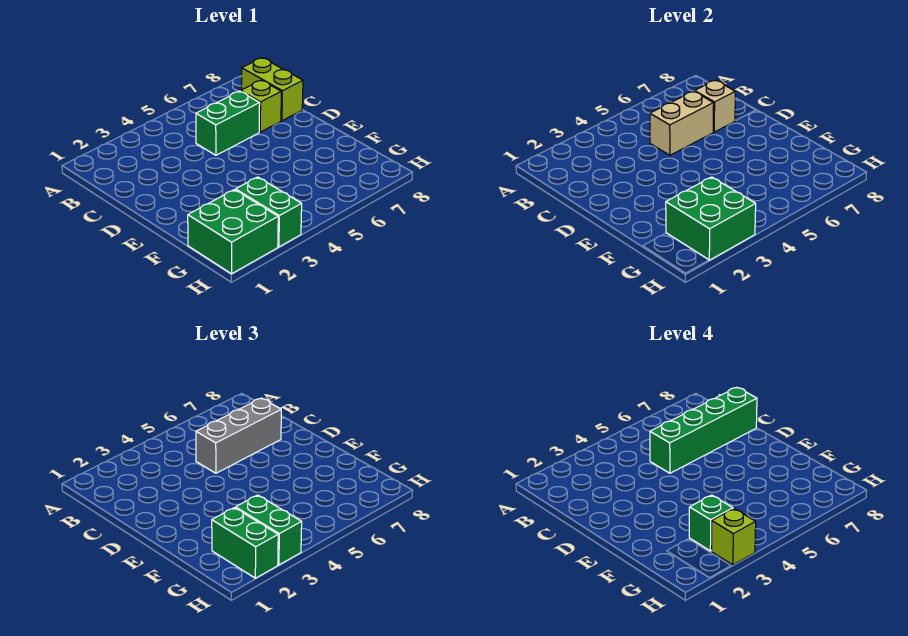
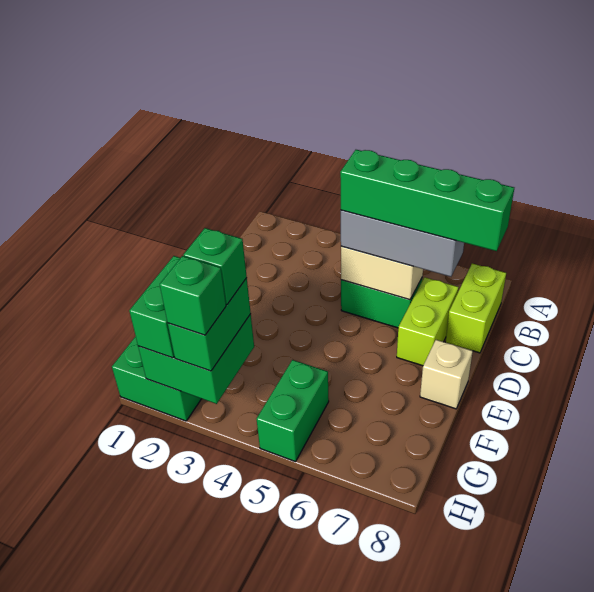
lime 1x1 brick [241,80,281,132] -> lime 1x2 brick [397,277,459,366]
tan 1x1 brick [695,80,735,132] -> tan 1x1 brick moved to [420,340,473,409]
green 1x2 brick [235,177,302,247] -> green 1x2 brick moved to [257,360,329,462]
lime 1x1 brick [712,509,756,565] -> green 1x1 brick [160,256,226,335]

